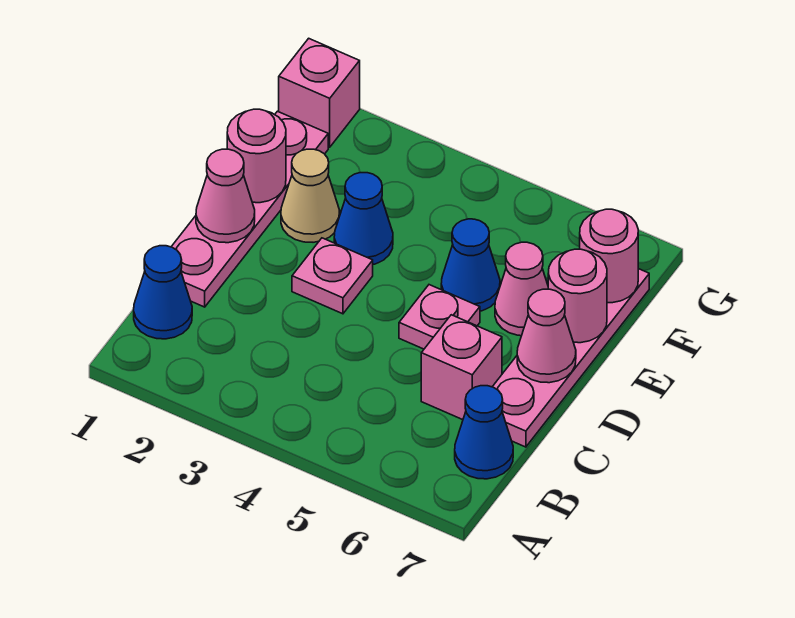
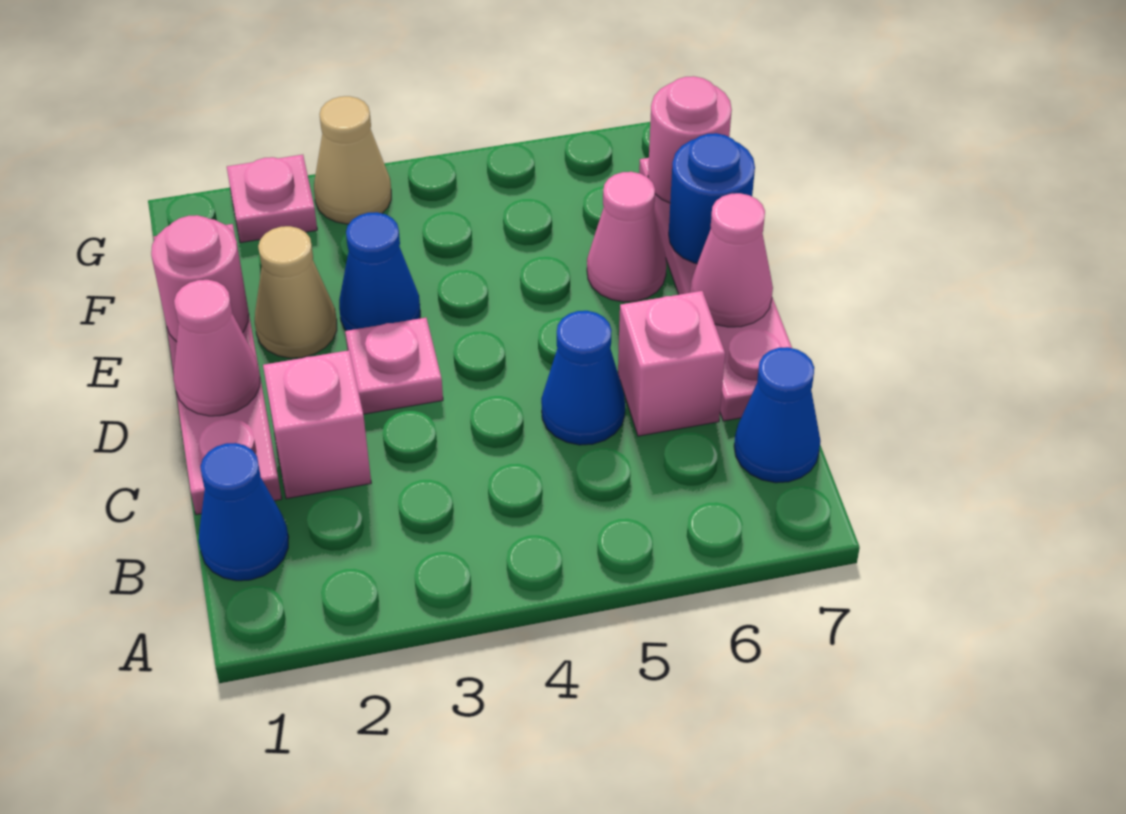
pink 1x1 plate [399,285,480,349] -> pink 1x1 plate moved to [227,155,317,243]
blue 1x1 cone [441,219,500,311] -> blue 1x1 cone moved to [541,311,625,445]
pink 1x1 round brick [548,249,607,343] -> blue 1x1 round brick [669,133,755,264]
pink 1x1 brick [279,38,360,147] -> pink 1x1 brick moved to [263,350,371,499]
none -> tan 1x1 cone [314,96,391,224]

